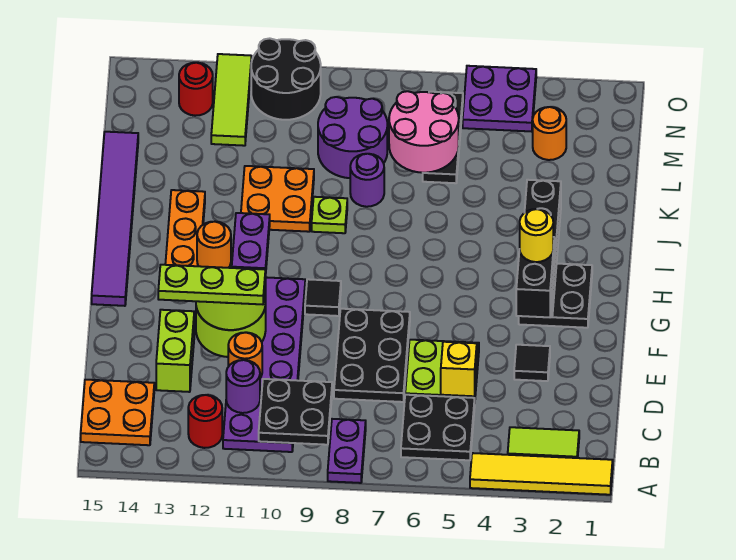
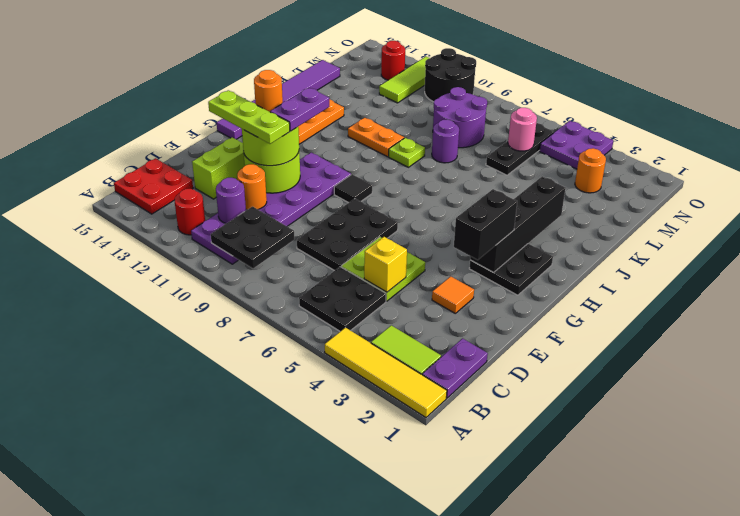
purple 1x2 plate [328,419,366,483] -> purple 1x2 plate moved to [422,338,488,398]
orange 2x2 plate [81,380,154,445] -> red 2x2 plate [114,158,193,214]
black 1x1 tile [514,345,550,381] -> orange 1x1 tile [432,276,474,313]
yellow 1x1 round brick [520,209,553,262] -> none
orange 2x2 plate [241,166,314,232] -> orange 1x2 plate [348,118,404,157]
pink 2x2 round brick [389,91,459,173] -> pink 1x1 round brick [508,108,537,151]

